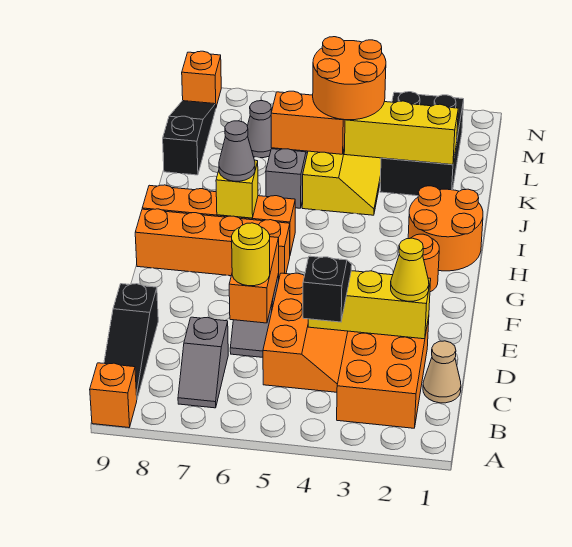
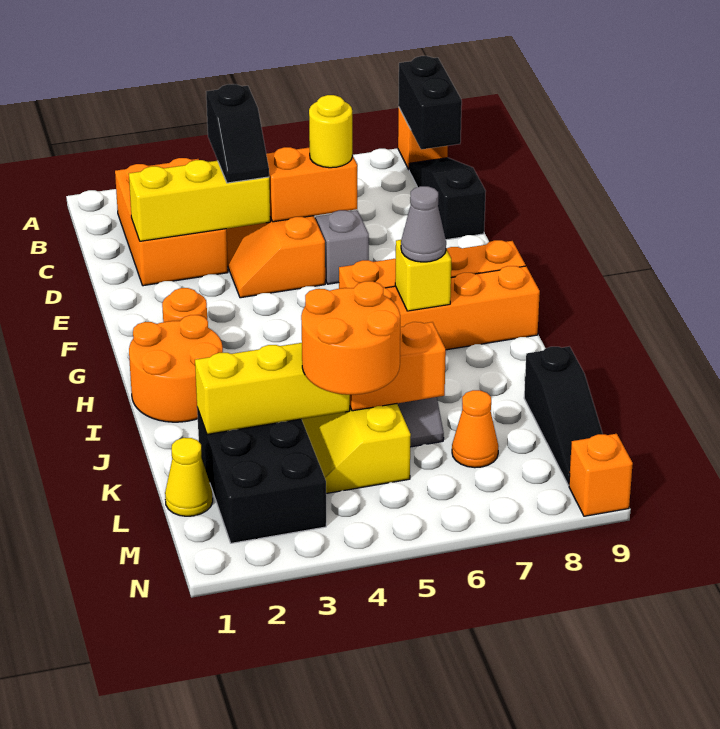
none -> black 1x2 brick [398,56,462,149]
grey 1x2 slope [178,317,228,408] -> none
tan 1x1 cone [423,341,461,403] -> none
yellow 1x1 cone [391,238,429,301] -> yellow 1x1 cone moved to [165,438,213,516]
orange 1x2 brick [229,237,279,323] -> orange 1x2 brick turned to [266,147,357,222]
grey 1x1 cone [247,101,278,158] -> orange 1x1 cone [452,390,498,468]

